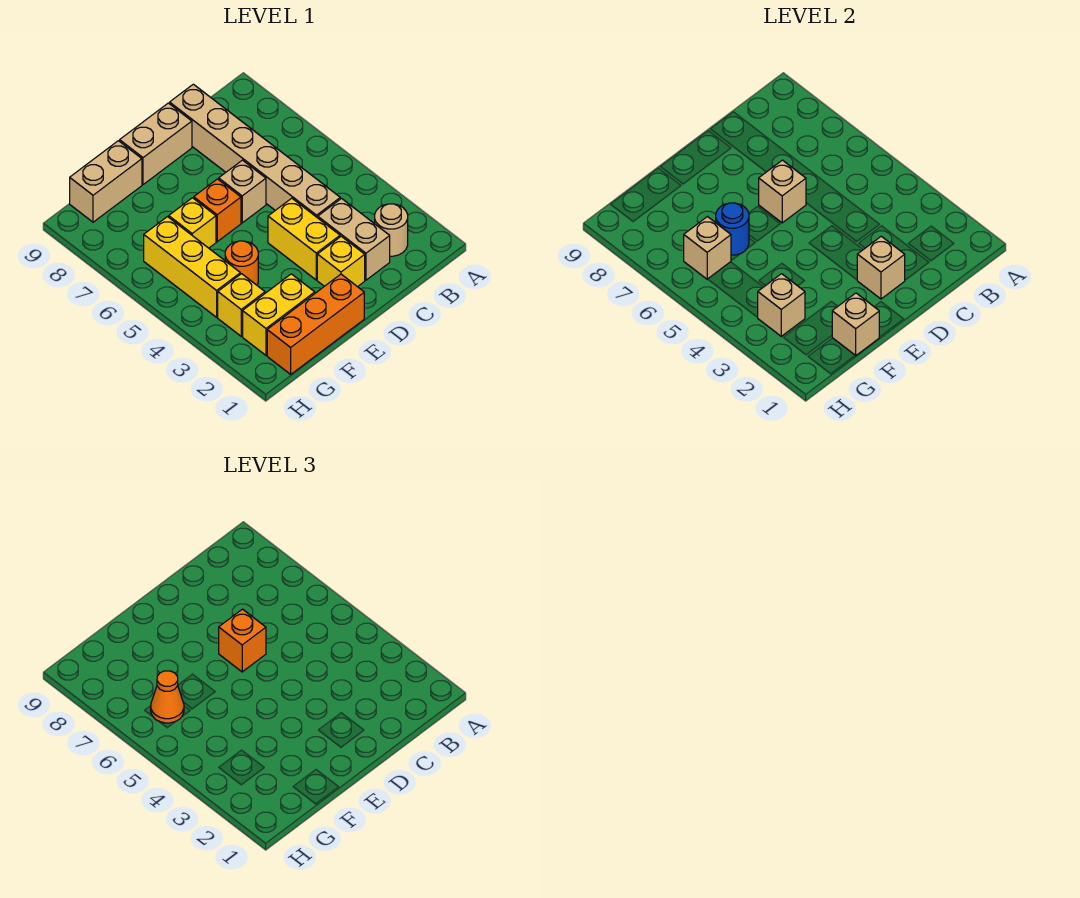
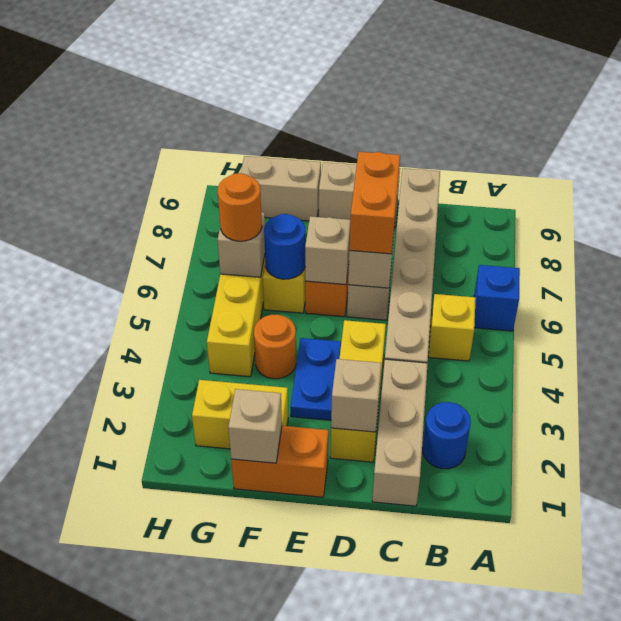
none -> blue 1x1 brick [474,265,520,331]
tan 1x1 round brick [375,204,408,256] -> blue 1x1 round brick [423,402,471,469]
tan 1x2 brick [318,199,390,280] -> tan 1x3 brick [372,359,428,506]
orange 1x1 brick [219,609,266,672] -> orange 1x2 brick [349,152,400,254]
orange 1x3 brick [267,274,364,374] -> orange 1x2 brick [231,426,329,497]
none -> blue 1x2 plate [290,338,341,420]
yellow 1x1 brick [218,274,265,336] -> yellow 1x1 brick moved to [429,294,476,361]
tan 1x1 brick [758,274,805,336] -> tan 1x1 brick moved to [305,216,350,285]
orange 1x1 cone [151,671,184,723] -> orange 1x1 round brick [218,173,262,241]

